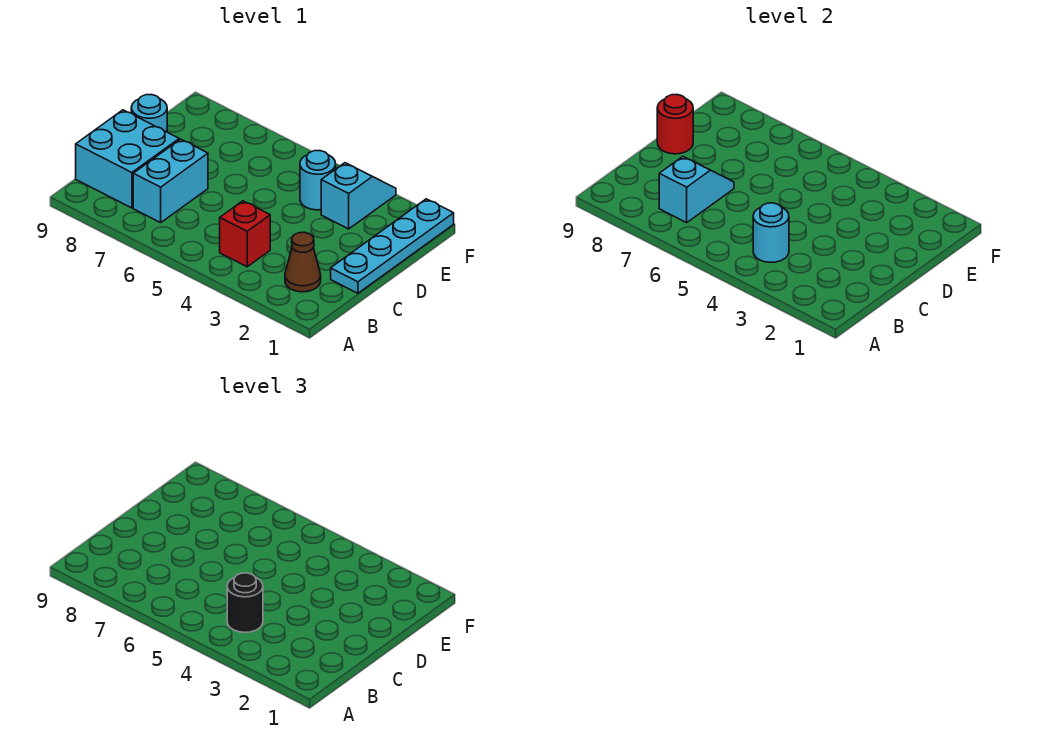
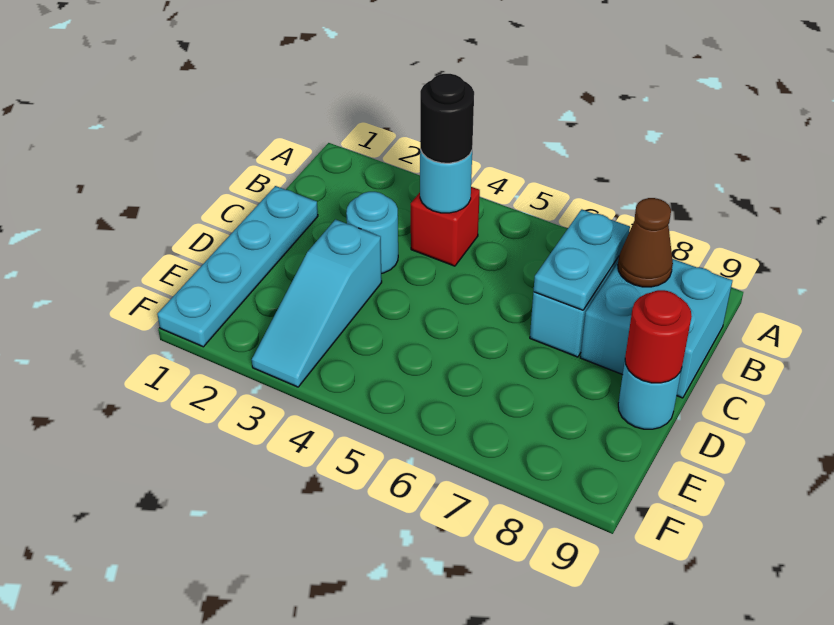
brown 1x1 cone [285,232,321,292] -> brown 1x1 cone moved to [618,198,673,287]
cyan 1x2 slope [659,157,734,223] -> cyan 1x2 plate [533,209,630,310]
cyan 1x2 slope [321,163,396,229] -> cyan 1x3 slope [252,220,382,387]
cyan 1x1 round brick [300,151,336,210] -> cyan 1x1 round brick moved to [346,192,398,274]

